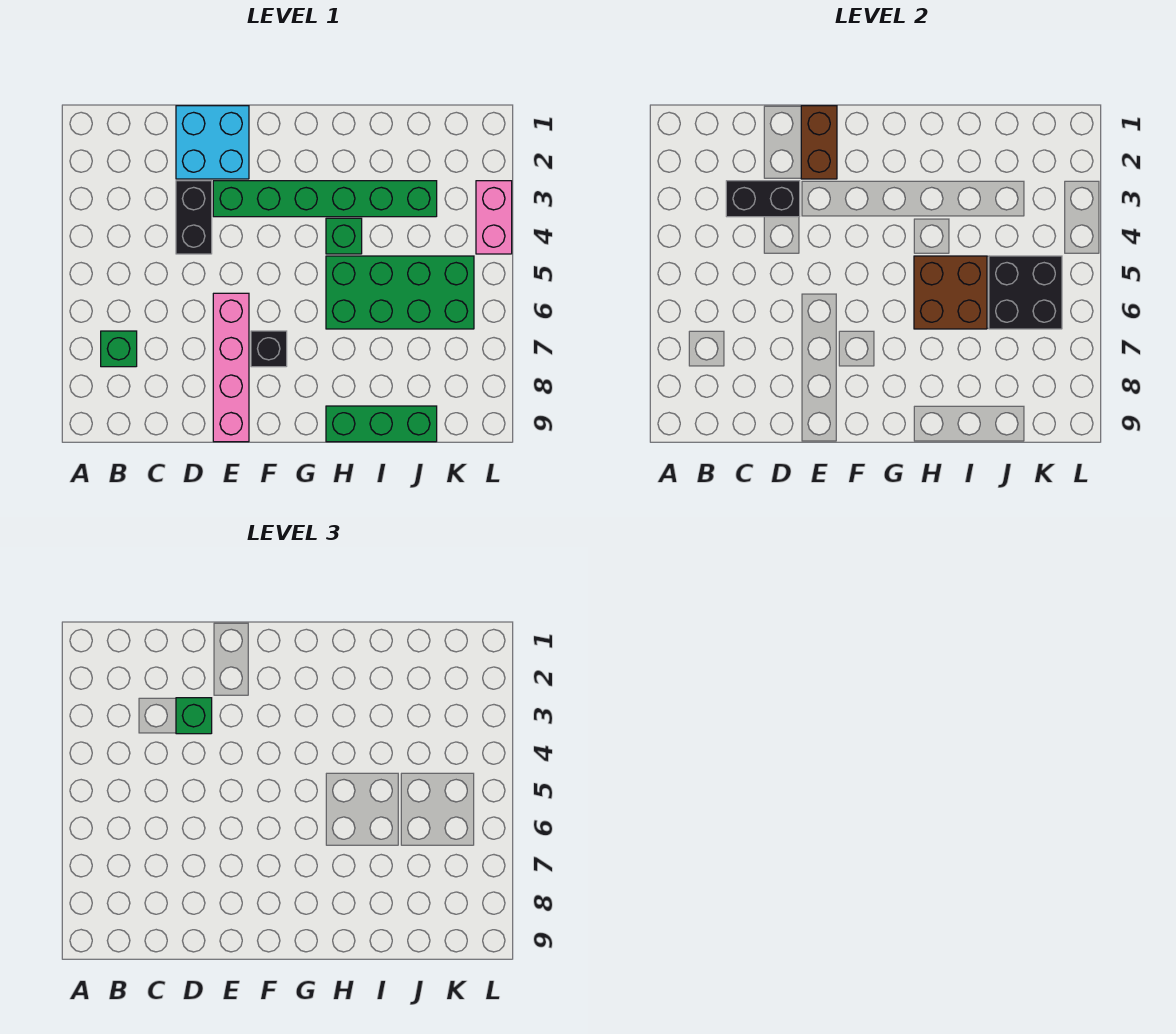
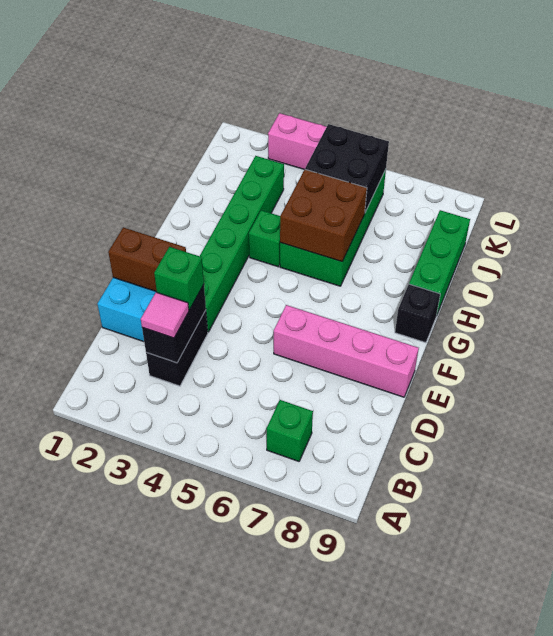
none -> pink 1x1 tile [141,292,189,338]
black 1x2 brick [176,181,212,254] -> black 1x2 brick turned to [146,310,208,386]
black 1x1 brick [251,331,287,367] -> black 1x1 brick moved to [395,284,440,343]

